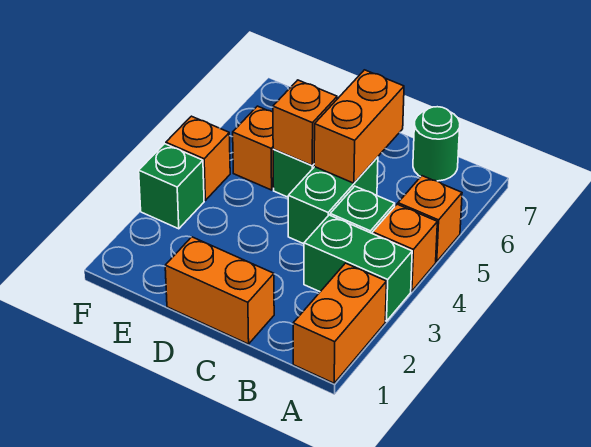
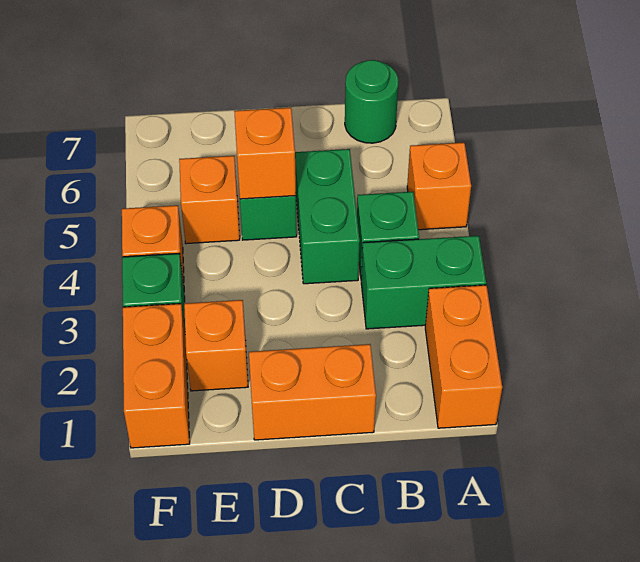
orange 1x1 brick [373,204,437,291] -> orange 1x1 brick moved to [184,300,248,391]
orange 1x2 brick [314,70,404,183] -> orange 1x2 brick moved to [123,304,190,448]

